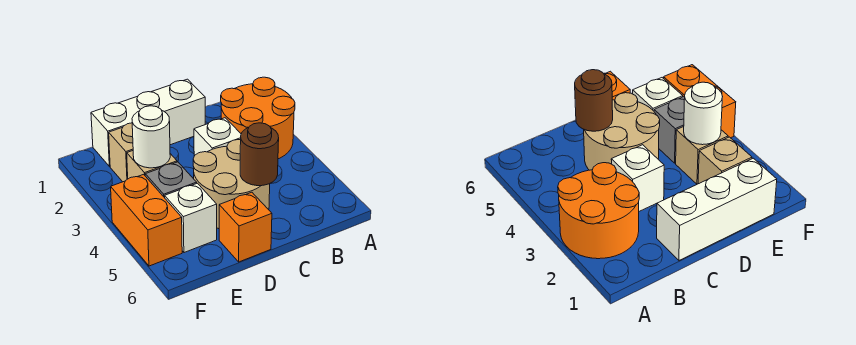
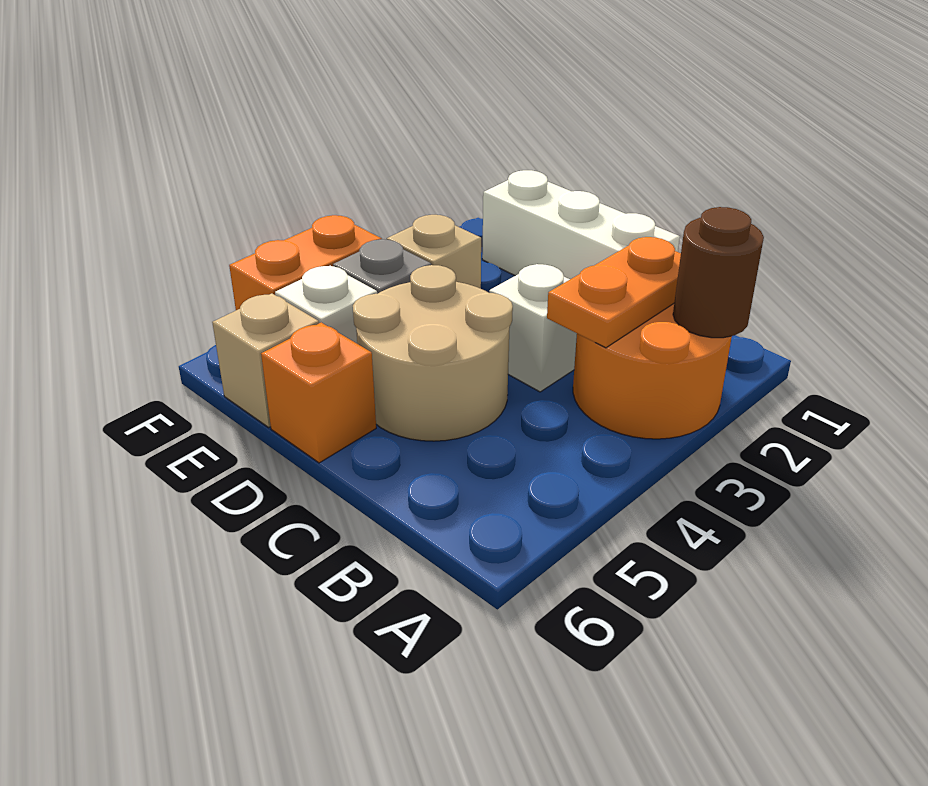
none -> orange 1x2 plate [547,237,681,348]
brown 1x1 round brick [240,123,279,186] -> brown 1x1 round brick moved to [673,207,764,338]
tan 1x1 brick [109,123,133,182] -> tan 1x1 brick moved to [212,293,319,427]
white 1x1 round brick [132,106,170,168] -> none

